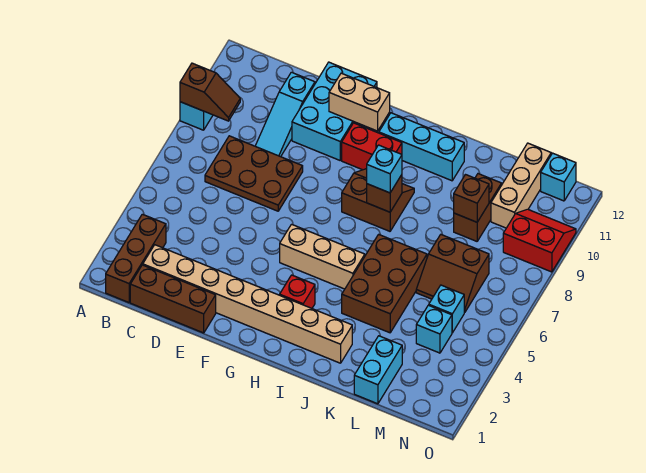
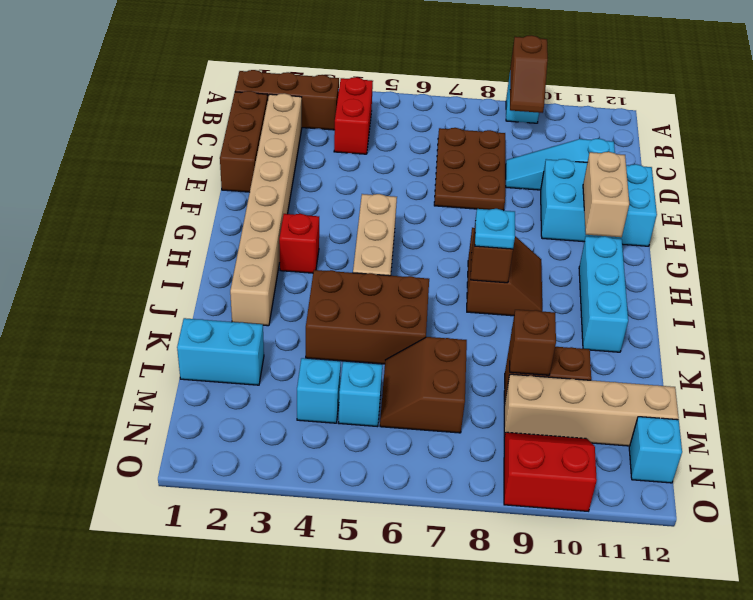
red 1x2 brick [342,123,402,170] -> red 1x2 brick moved to [334,77,373,154]
cyan 1x1 brick [367,145,402,193] -> cyan 1x1 plate [475,209,515,249]
tan 1x3 brick [491,143,551,228] -> tan 1x4 brick [504,374,679,446]
red 2x2 slope [503,209,576,272] -> red 2x2 slope turned to [504,432,597,511]

